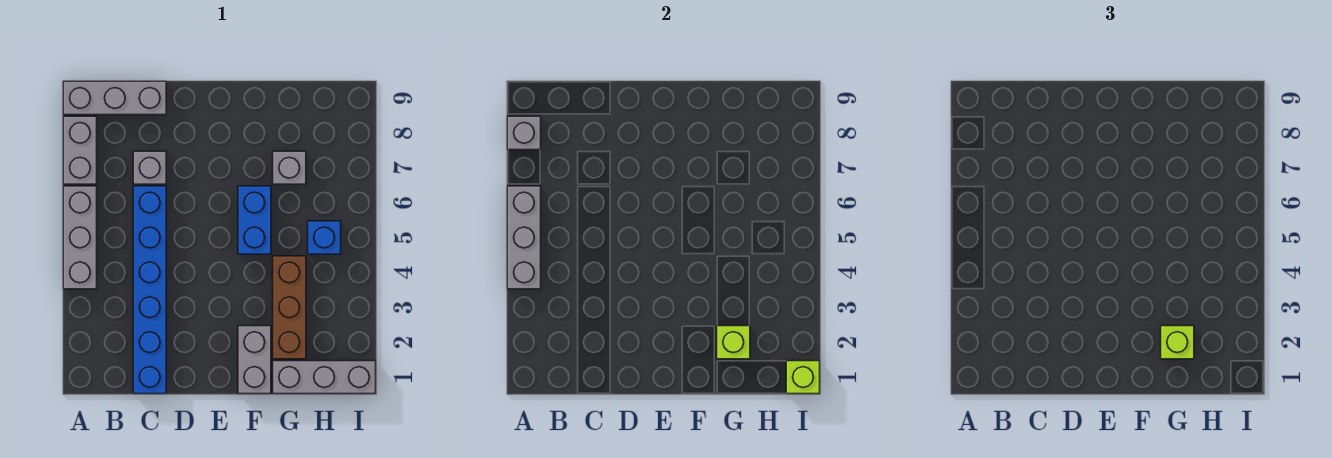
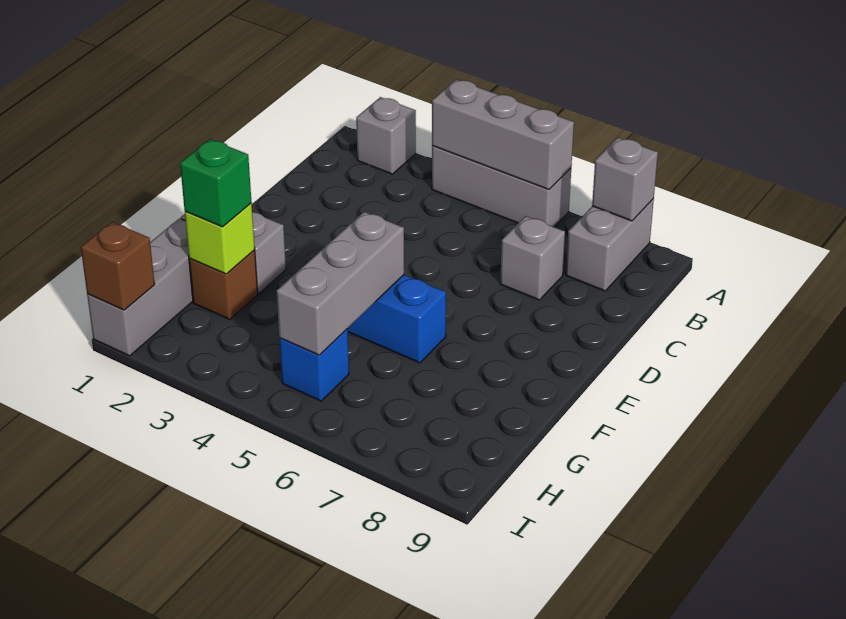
grey 1x2 brick [63,116,97,184] -> grey 1x2 brick turned to [566,199,654,291]
grey 1x3 brick [63,81,166,115] -> grey 1x3 brick moved to [277,212,404,355]
blue 1x6 brick [133,186,166,394] -> none
brown 1x3 brick [273,256,306,359] -> brown 1x1 brick [189,250,258,319]
lime 1x1 brick [1161,326,1194,359] -> green 1x1 brick [180,139,251,227]
grey 1x1 brick [273,151,306,184] -> grey 1x1 brick moved to [356,97,416,174]
lime 1x1 brick [786,361,820,394] -> brown 1x1 brick [81,222,155,310]

